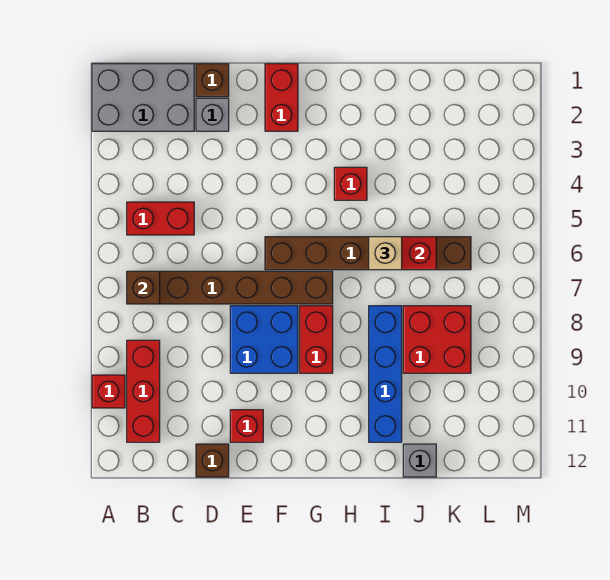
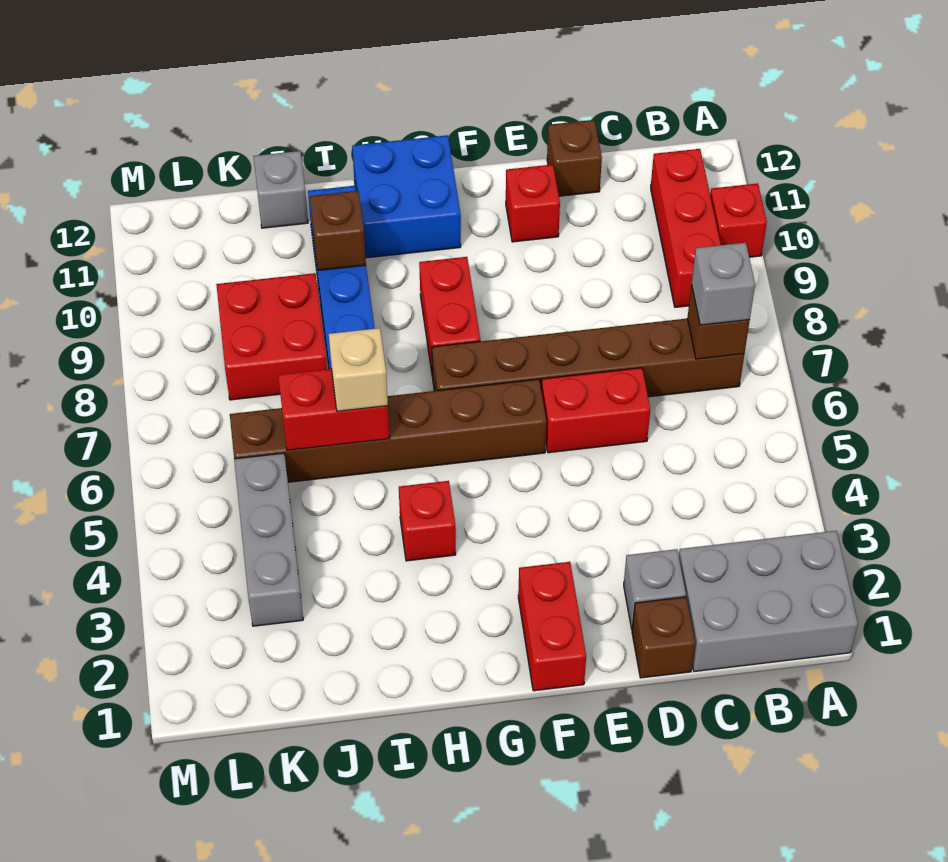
red 1x2 brick [127,202,194,235] -> red 1x2 brick moved to [541,368,650,453]
none -> grey 1x1 brick [692,243,755,325]
blue 2x2 brick [230,306,298,373] -> blue 2x2 brick moved to [352,135,461,258]
none -> brown 1x1 brick [310,191,366,270]
none -> grey 1x3 brick [234,453,303,626]

